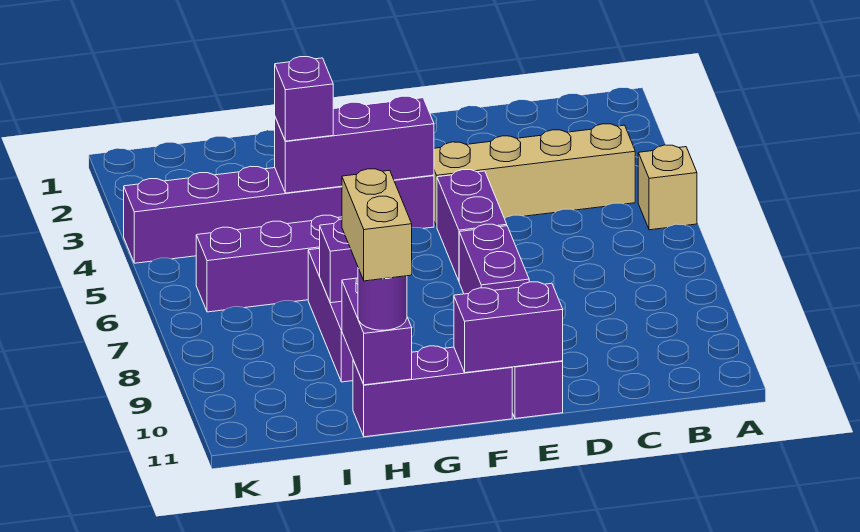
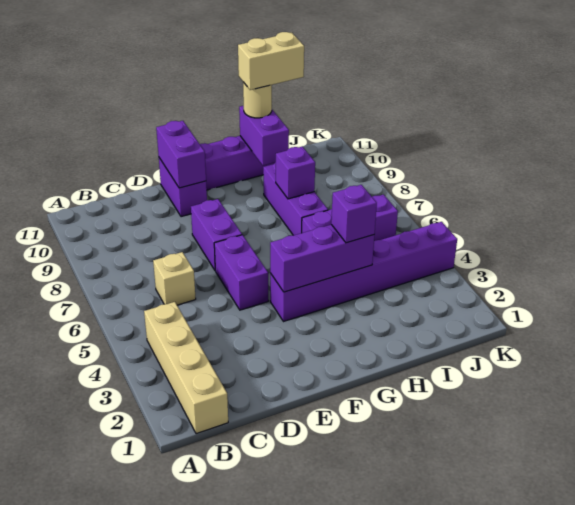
tan 1x1 brick [638,145,697,230] -> tan 1x1 brick moved to [153,252,196,305]
tan 1x4 brick [434,124,635,227] -> tan 1x4 brick turned to [144,302,228,434]
purple 1x2 brick [454,282,563,373] -> purple 1x2 brick turned to [156,121,206,188]
tan 1x2 brick [342,169,412,281] -> tan 1x2 brick turned to [238,32,304,90]
purple 1x1 round brick [358,268,407,330] -> tan 1x1 round brick [243,82,272,118]

